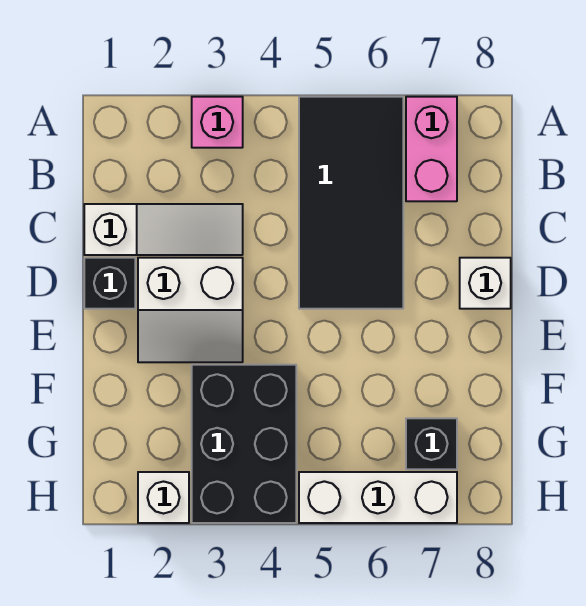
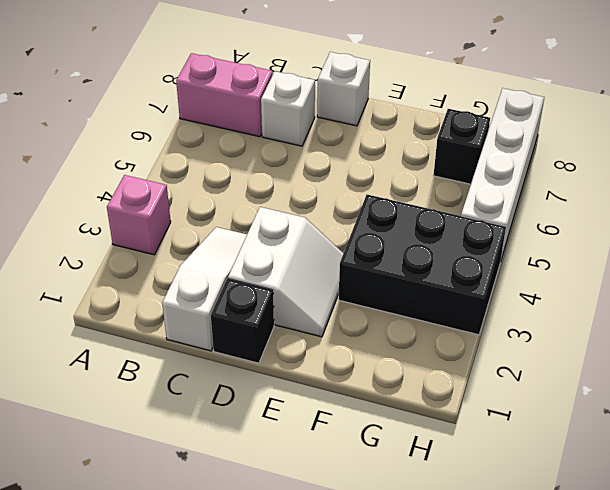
black 2x4 tile [299,97,403,309] -> none
white 1x1 brick [138,472,189,523] -> white 1x1 brick moved to [261,71,315,146]
white 1x3 brick [299,472,457,523] -> white 1x4 brick [461,88,544,259]

